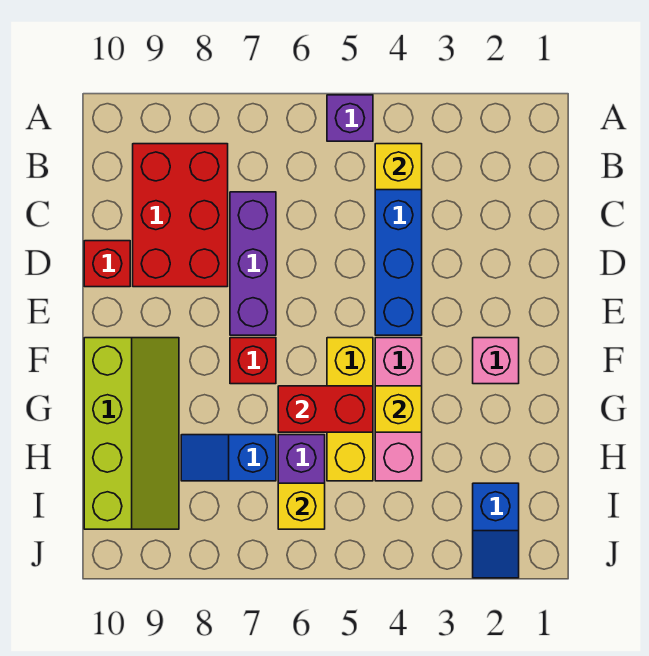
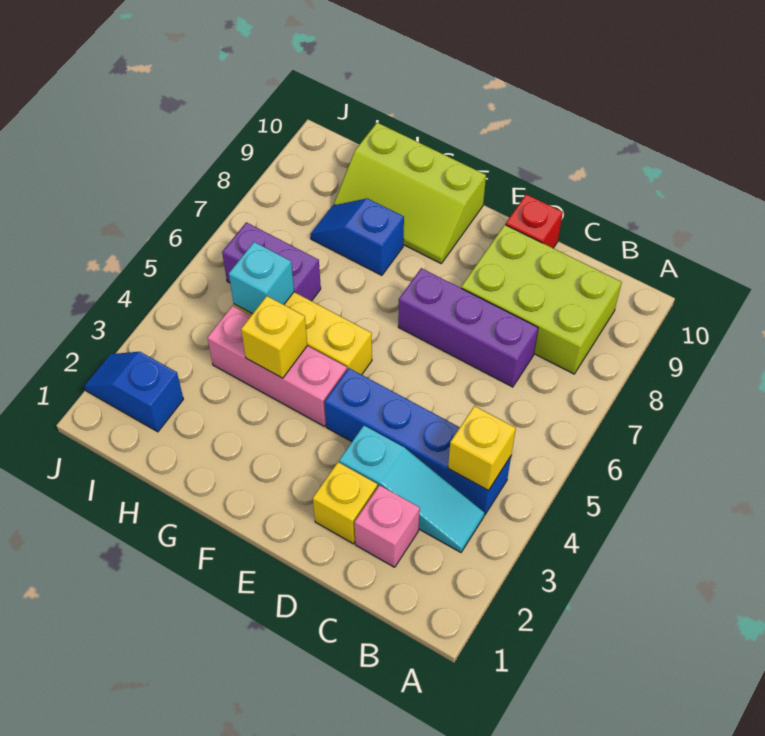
purple 1x1 brick [327,95,373,141] -> none
none -> cyan 1x3 slope [339,426,484,552]
red 2x3 brick [133,144,228,287] -> lime 2x3 brick [461,225,622,374]
pink 1x1 brick [473,338,519,384] -> pink 1x1 brick moved to [355,485,420,567]
red 1x1 brick [230,338,276,384] -> none
lime 2x4 slope [84,338,179,529] -> lime 2x3 slope [334,123,486,263]
red 1x2 brick [278,386,373,432] -> none
none -> cyan 1x1 brick [229,242,294,314]
blue 1x2 slope [181,435,276,481] -> blue 1x2 slope turned to [311,198,404,275]
yellow 1x1 brick [278,483,325,529] -> yellow 1x1 brick moved to [313,462,378,544]

